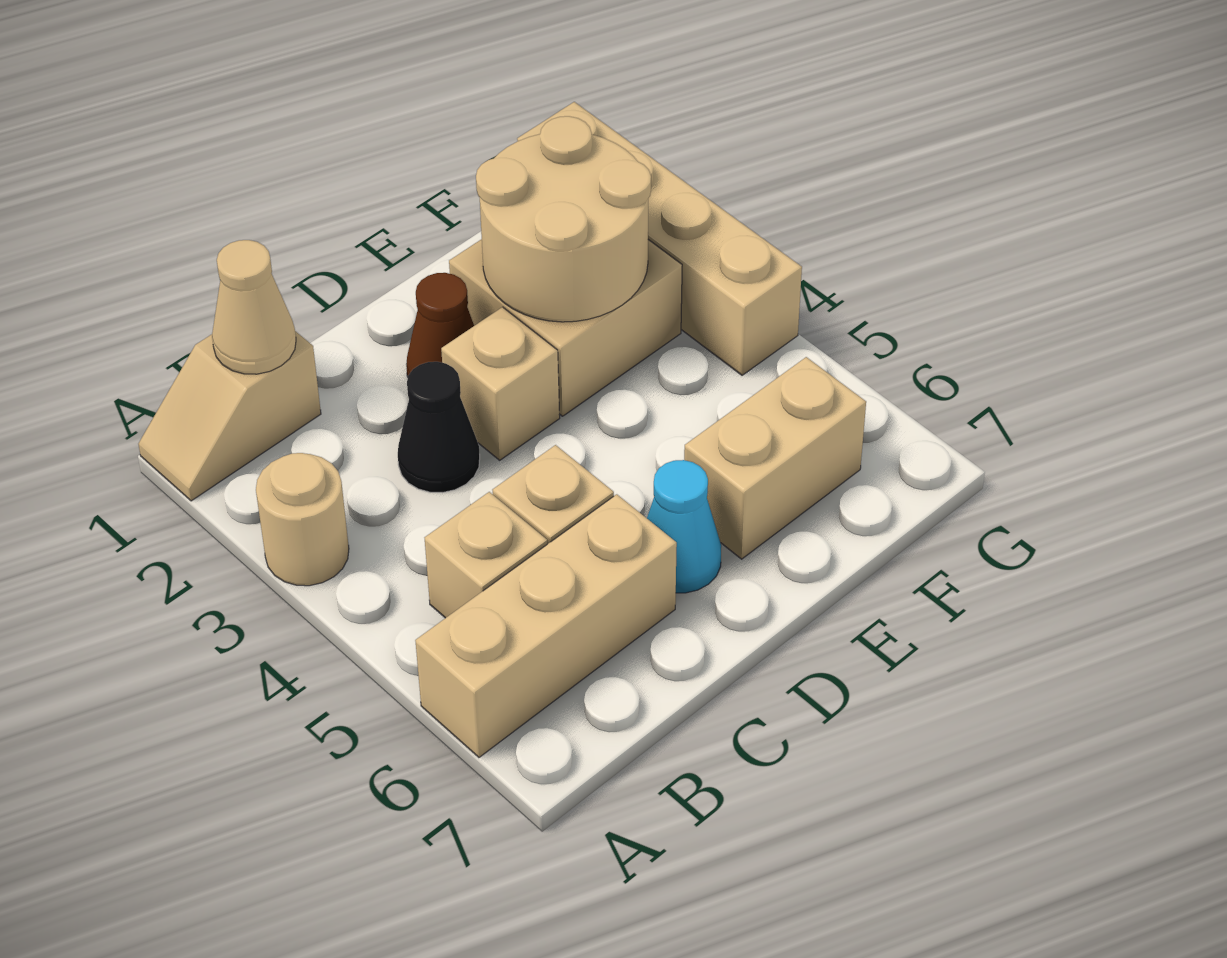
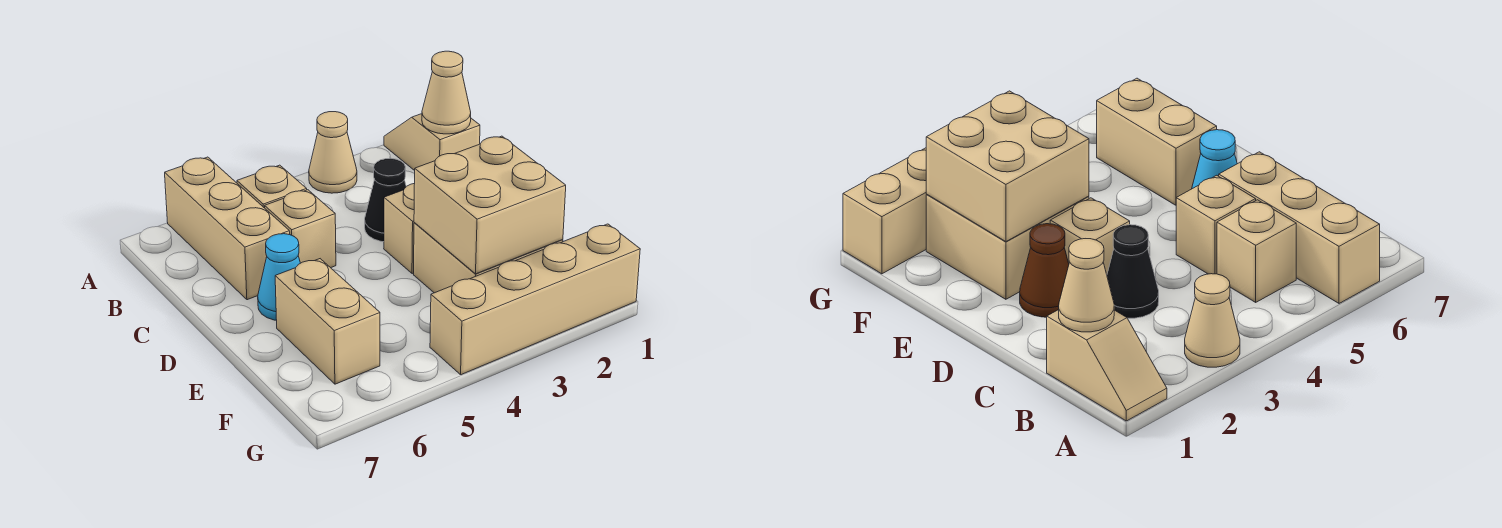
tan 1x1 round brick [256,453,349,586] -> tan 1x1 cone [309,112,357,193]
tan 2x2 round brick [476,116,651,322] -> tan 2x2 brick [414,136,566,274]

